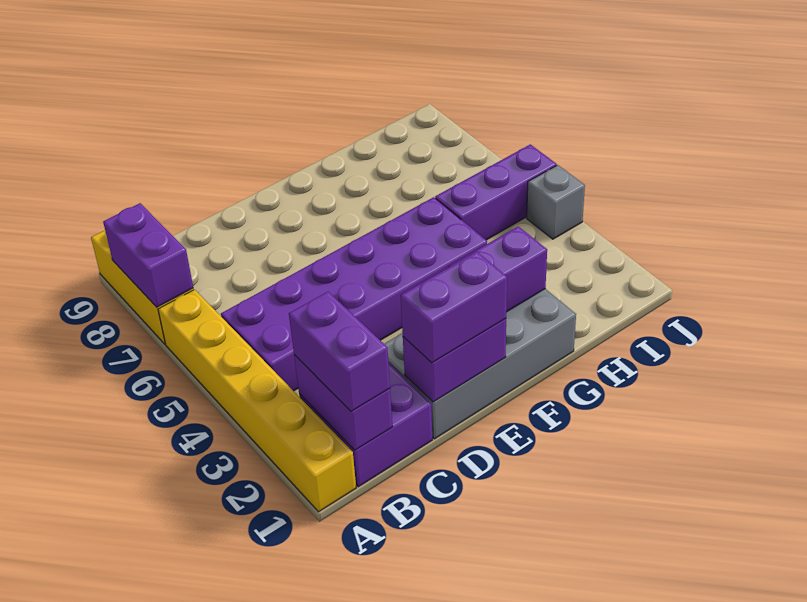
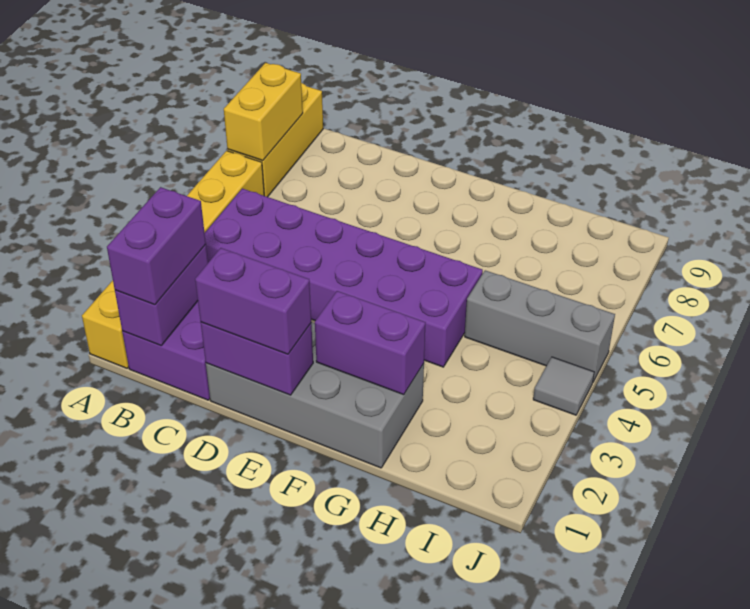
purple 1x2 brick [103,203,193,307] -> yellow 1x2 brick [224,63,303,161]
purple 1x3 brick [435,144,557,240] -> grey 1x3 brick [465,270,615,382]
grey 1x1 brick [527,165,585,239] -> grey 1x1 tile [533,357,594,415]

